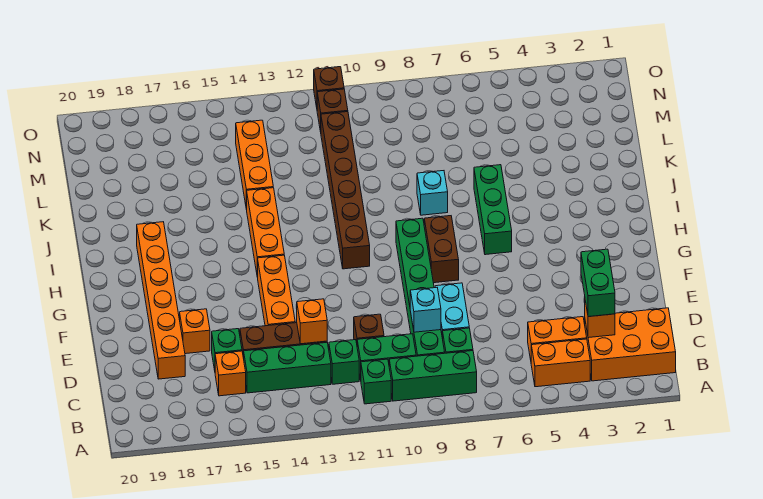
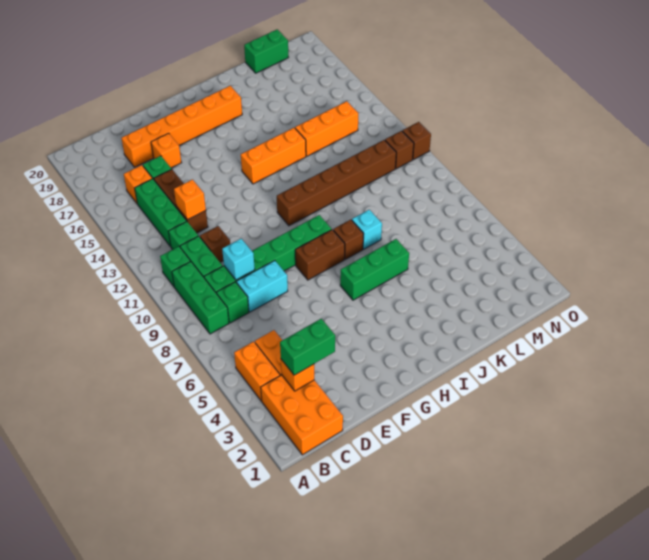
orange 1x3 brick [258,255,295,326] -> none
none -> brown 1x1 brick [333,220,363,259]
none -> green 1x2 brick [244,29,288,73]

